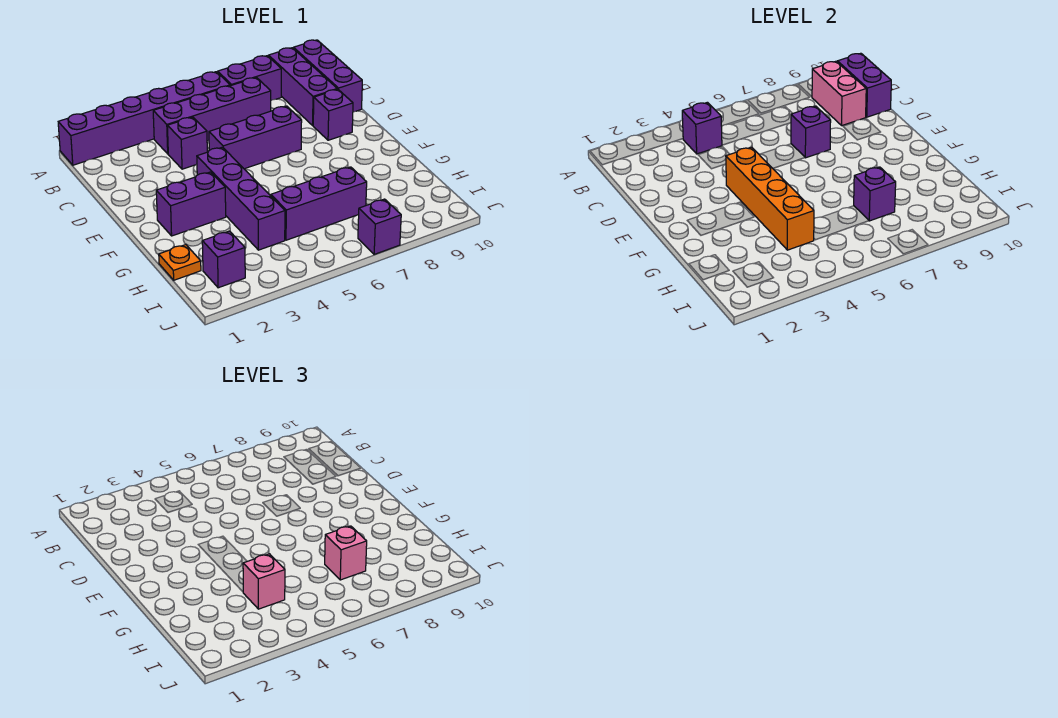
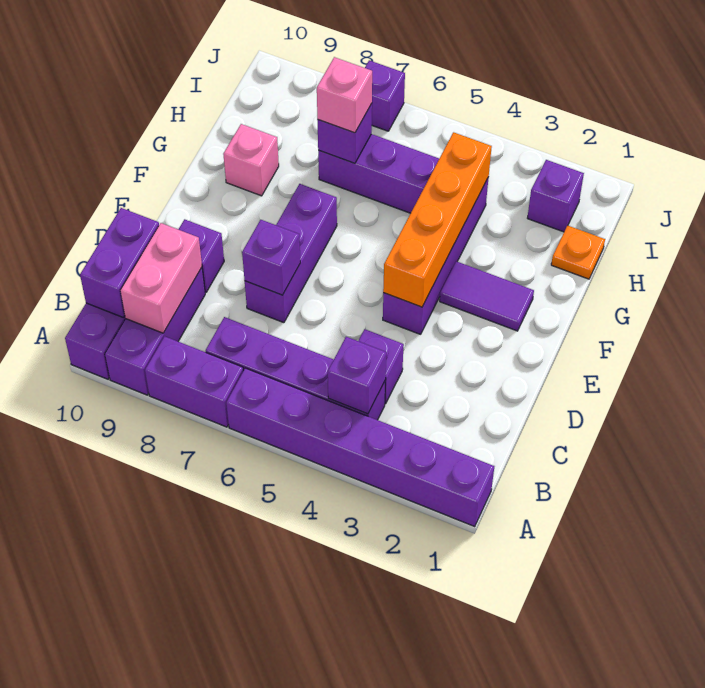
purple 1x3 brick [209,106,302,169] -> purple 1x3 brick turned to [245,184,337,323]
purple 1x2 brick [156,172,226,236] -> purple 1x2 tile [440,261,534,331]
pink 1x1 brick [243,554,285,609] -> pink 1x1 brick moved to [223,124,279,196]

